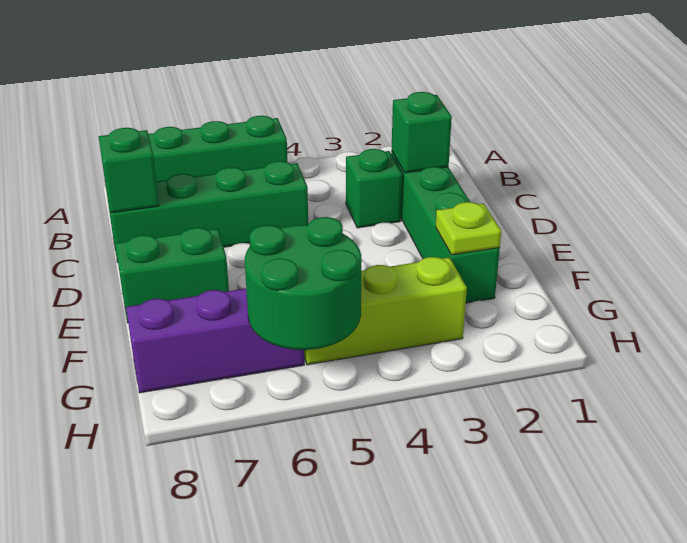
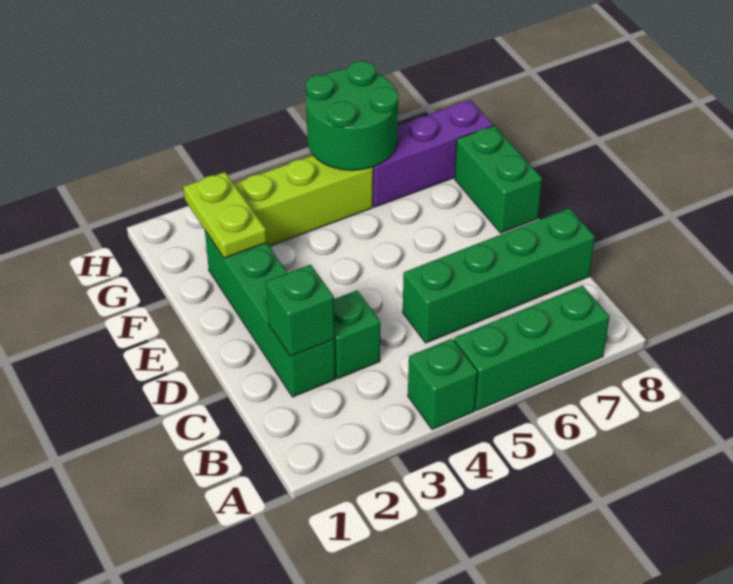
green 1x1 brick [99,128,159,213] -> green 1x1 brick moved to [408,339,477,429]
green 1x2 brick [115,228,229,323] -> green 1x2 brick turned to [455,126,542,233]
lime 1x1 plate [436,202,501,255] -> lime 1x2 plate [184,172,267,258]

